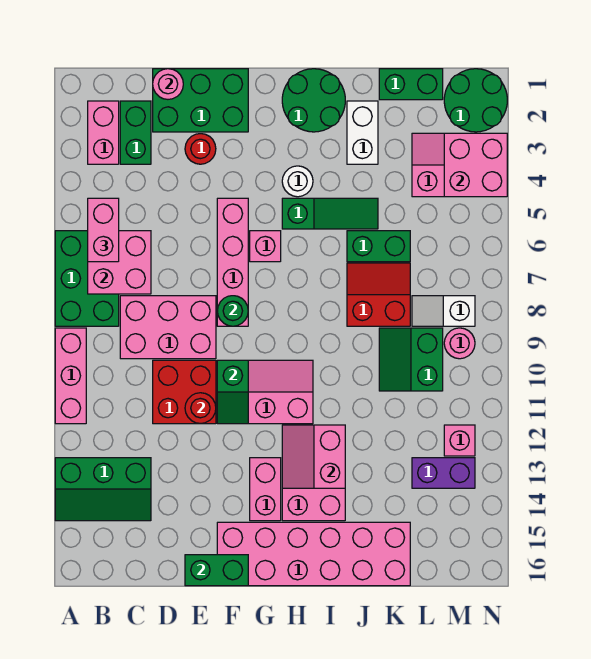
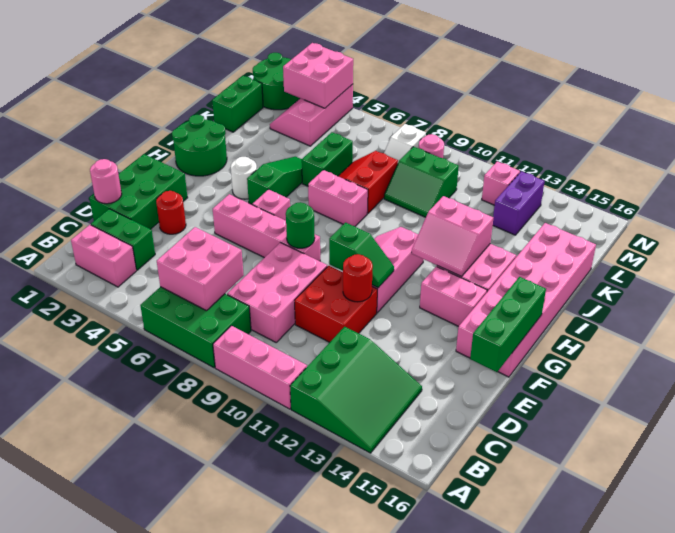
green 2x3 slope [55,458,151,521] -> green 3x3 slope [290,327,422,453]
pink 1x2 brick [88,198,119,262] -> pink 1x2 brick moved to [308,170,368,226]
green 1x2 brick [185,555,248,586] -> green 1x3 brick [470,277,546,372]
white 1x2 brick [347,101,378,164] -> none

